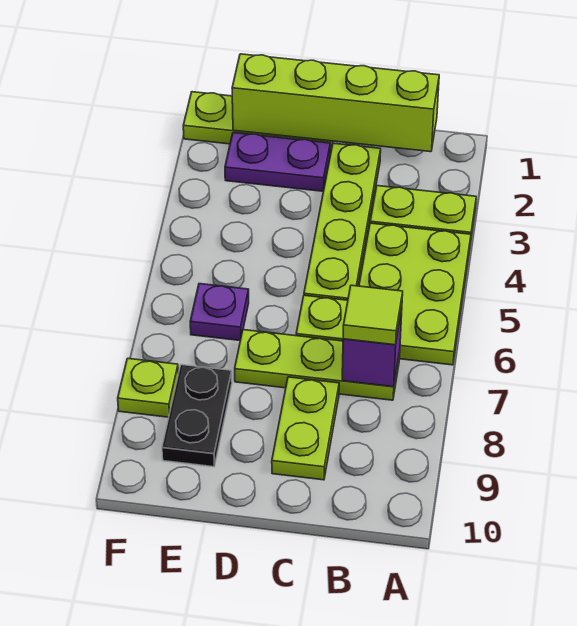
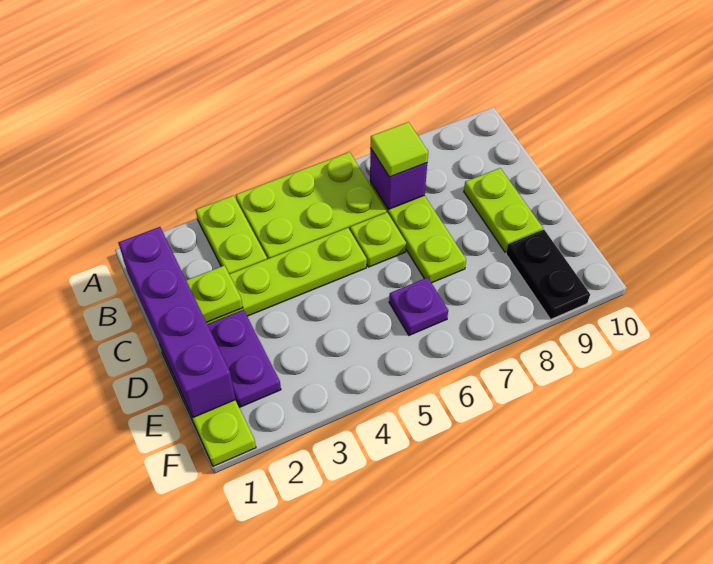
lime 1x4 brick [232,54,439,152] -> purple 1x4 brick [118,227,236,418]
lime 1x2 plate [272,377,339,480] -> lime 1x2 plate turned to [464,168,543,252]
black 1x2 plate [162,365,232,467] -> black 1x2 plate turned to [506,230,590,319]
lime 1x1 plate [118,358,178,417] -> lime 1x1 plate moved to [186,265,243,323]

